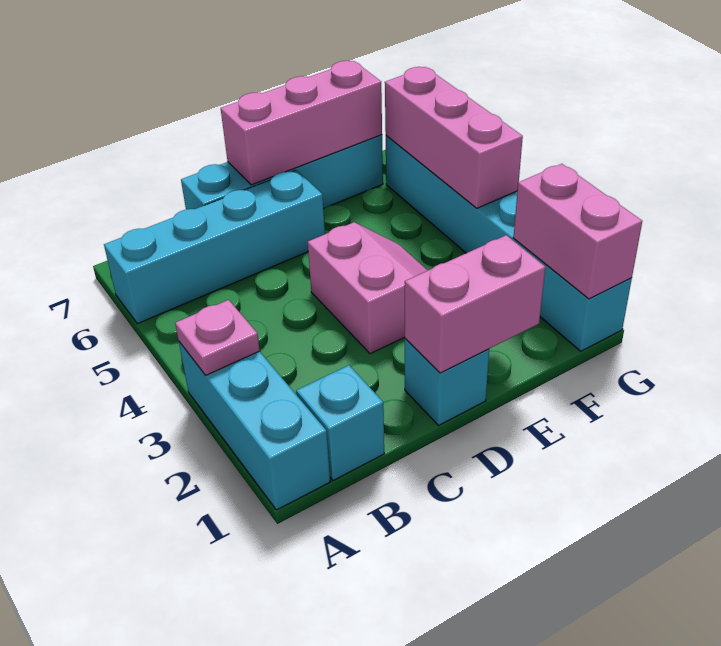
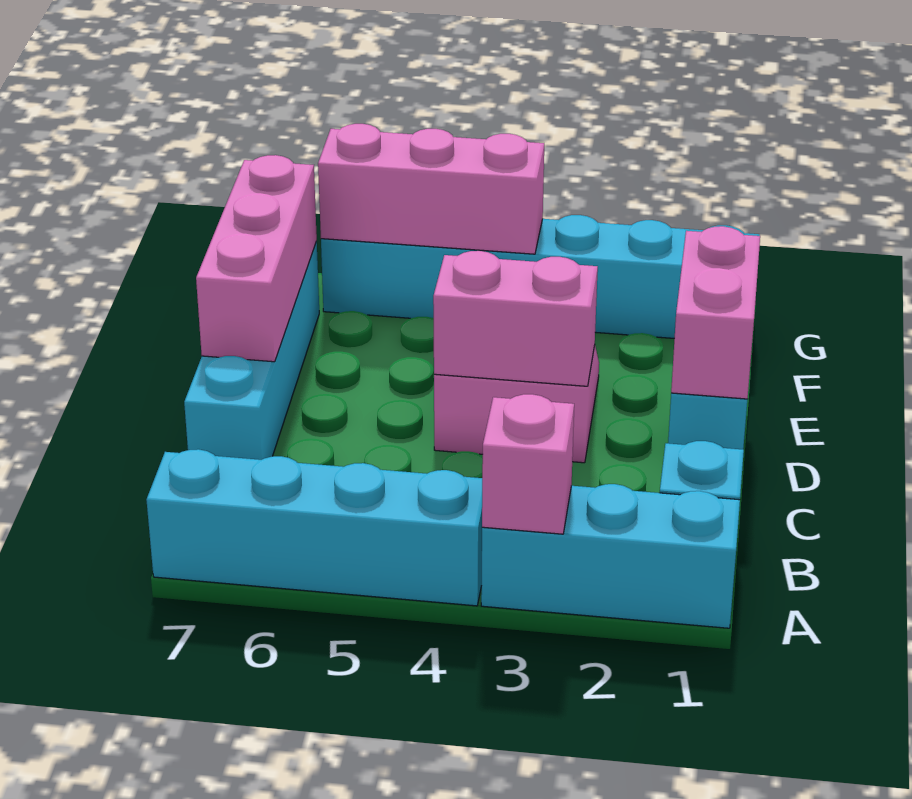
pink 1x1 plate [175,300,260,375] -> pink 1x1 brick [482,394,574,534]
cyan 1x4 brick [104,170,325,324] -> cyan 1x4 brick turned to [146,449,482,606]
pink 1x2 brick [513,164,642,299] -> pink 1x2 brick moved to [433,251,598,386]

